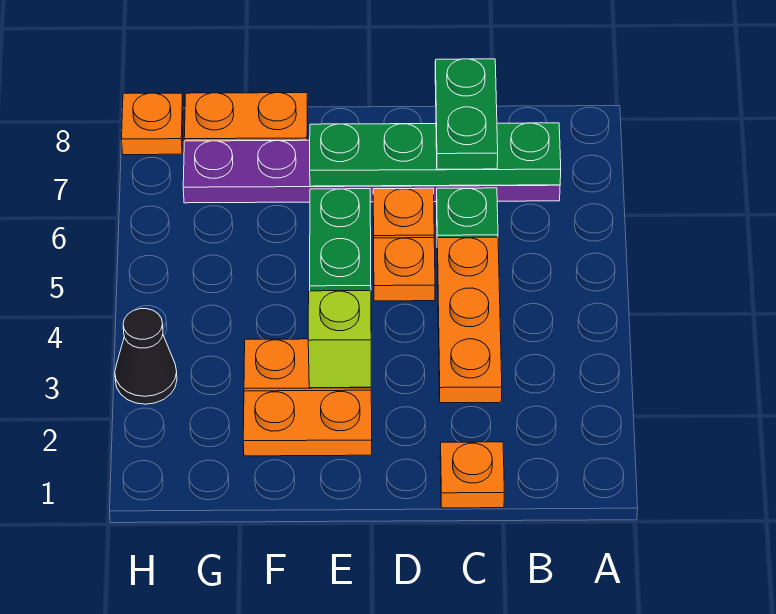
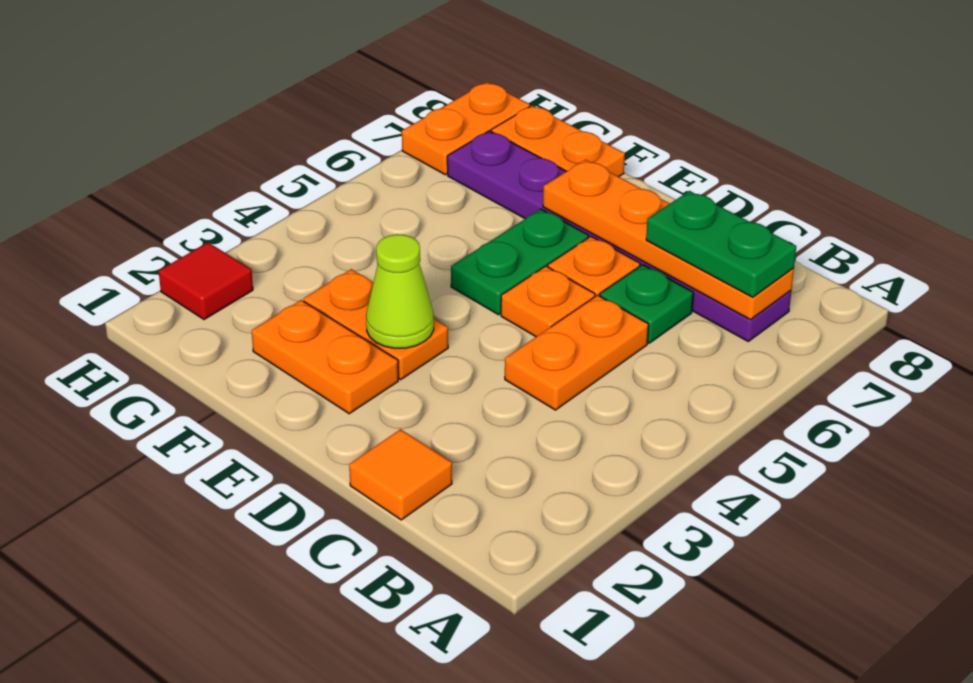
green 1x4 plate [310,123,561,186] -> orange 1x4 plate [543,160,794,320]
orange 1x1 plate [440,442,504,508] -> orange 1x1 tile [349,429,452,520]
orange 1x3 plate [437,237,502,403] -> orange 1x2 plate [505,295,648,410]
green 1x2 plate [435,59,498,169] -> green 1x2 plate turned to [646,191,796,297]
lime 1x1 brick [308,291,371,388] -> lime 1x1 cone [366,234,434,348]
none -> red 1x1 tile [159,243,253,320]
black 1x1 cone [115,309,177,404] -> none
orange 1x1 plate [122,93,183,155] -> orange 1x2 plate [402,82,530,175]

